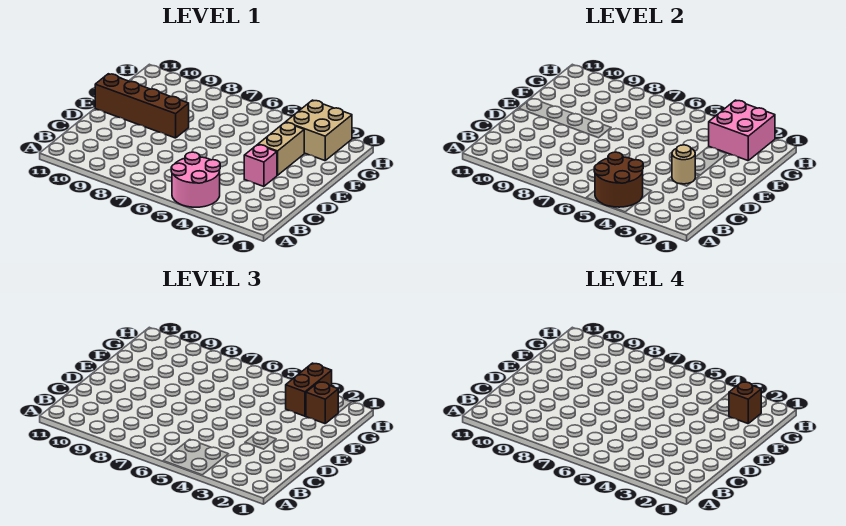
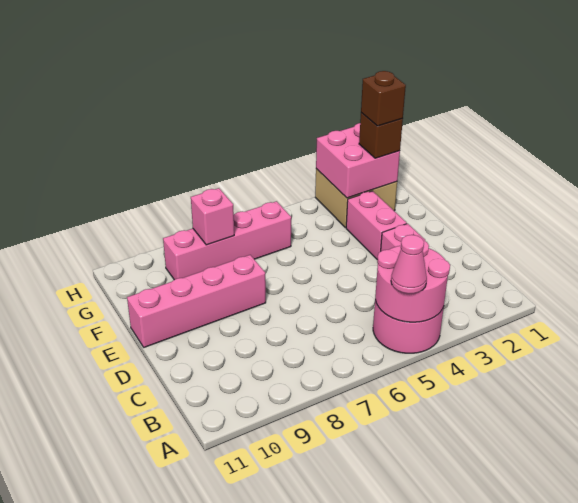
brown 2x2 round brick [594,152,643,207] -> pink 2x2 round brick [375,240,450,322]
none -> pink 1x1 cone [391,235,427,294]
tan 1x1 round brick [672,145,695,184] -> none
tan 1x2 brick [258,122,304,175] -> pink 1x2 brick [346,191,407,259]
brown 1x4 brick [95,74,189,138] -> pink 1x4 brick [127,255,266,347]
brown 1x2 brick [286,363,332,416] -> none
none -> pink 1x4 brick [163,201,291,280]
none -> pink 1x1 brick [191,188,234,245]

